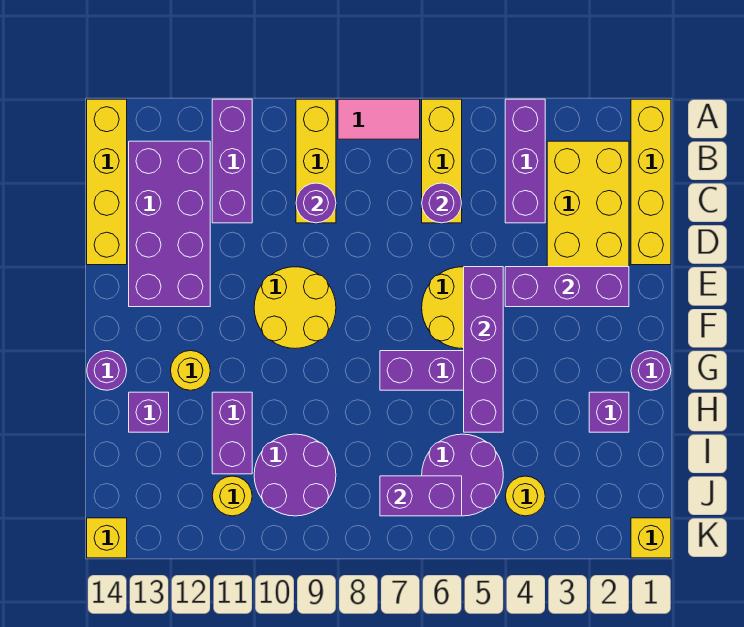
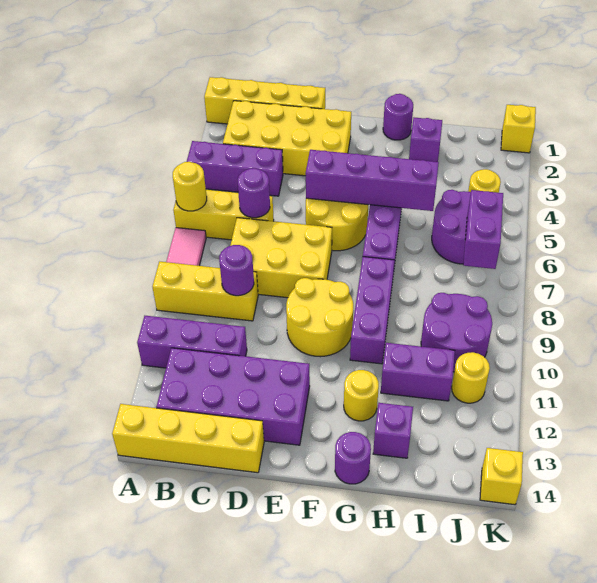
none -> yellow 1x1 round brick [173,162,207,211]
none -> yellow 2x3 brick [230,218,332,298]
purple 1x3 brick [505,267,629,307] -> purple 1x3 brick moved to [350,257,394,364]

